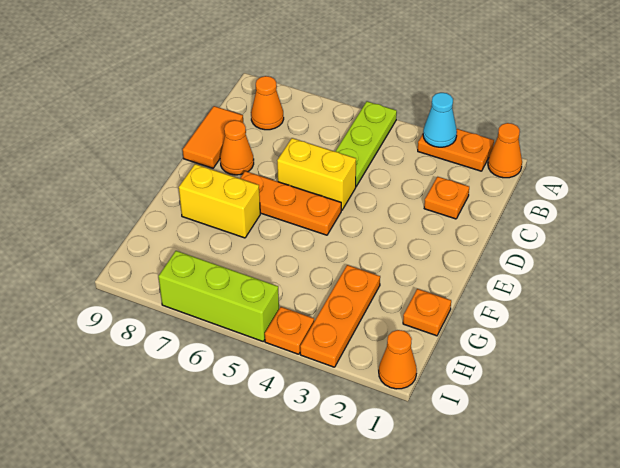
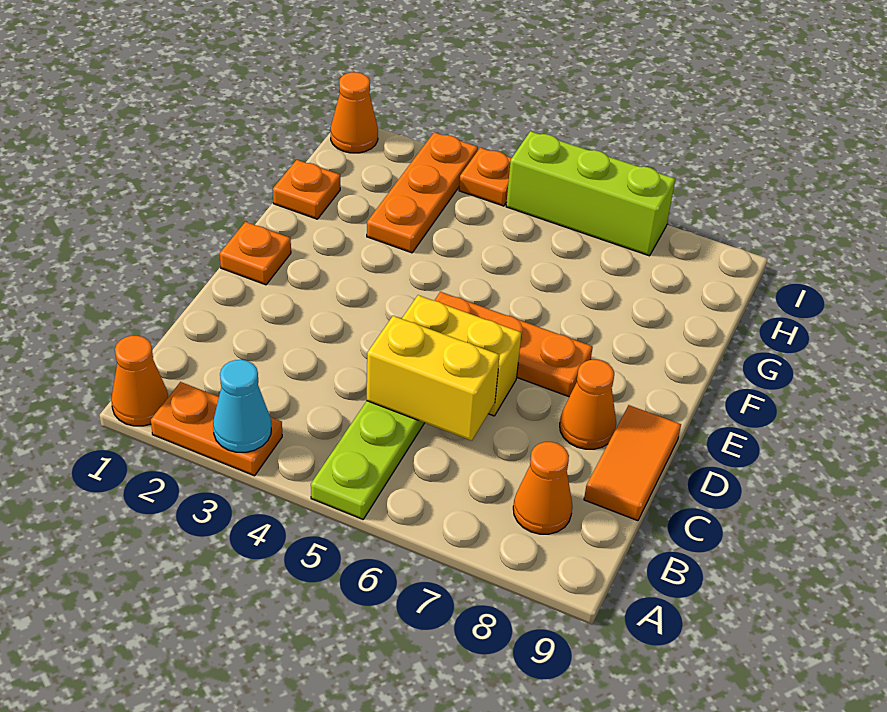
orange 1x1 plate [424,177,469,219] -> orange 1x1 plate moved to [220,222,291,285]
yellow 1x2 brick [179,164,260,238] -> yellow 1x2 brick moved to [367,316,500,441]

